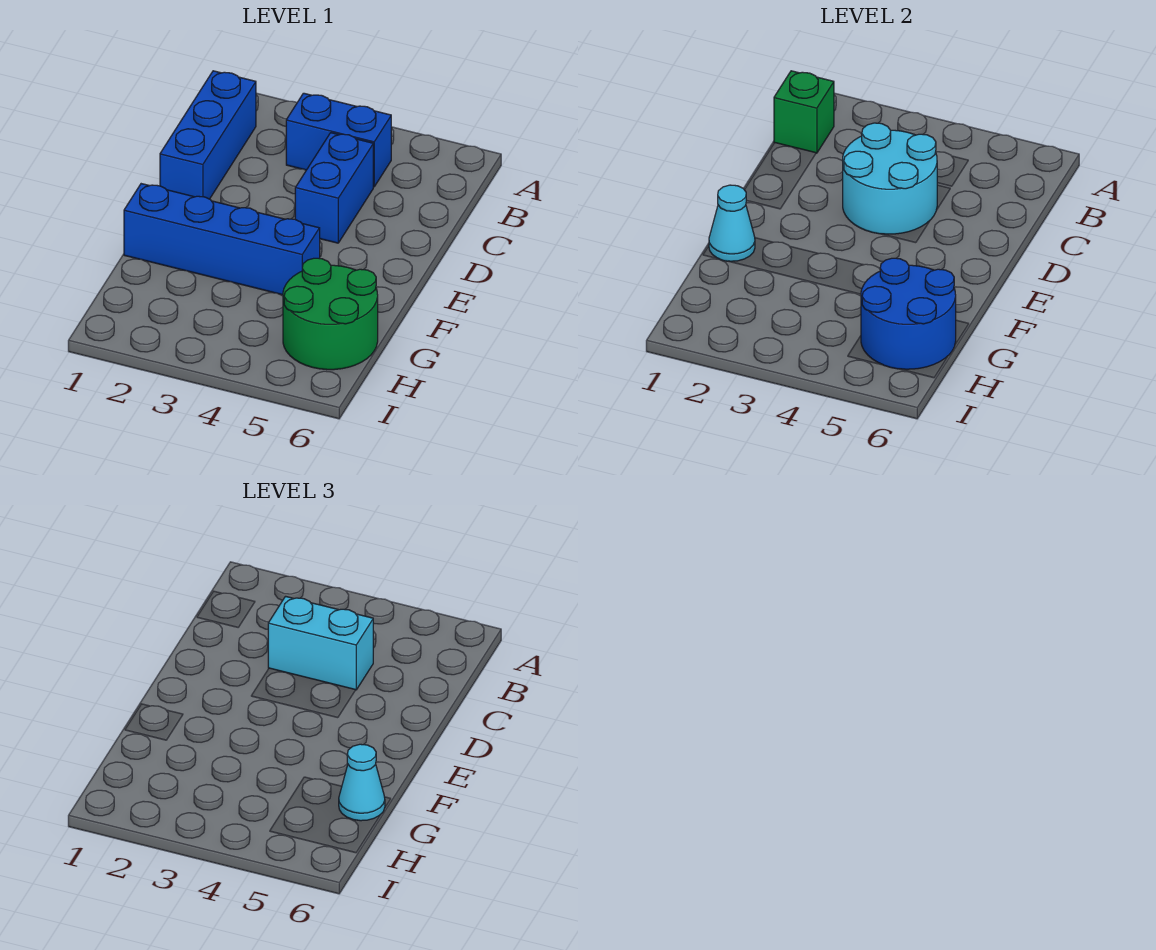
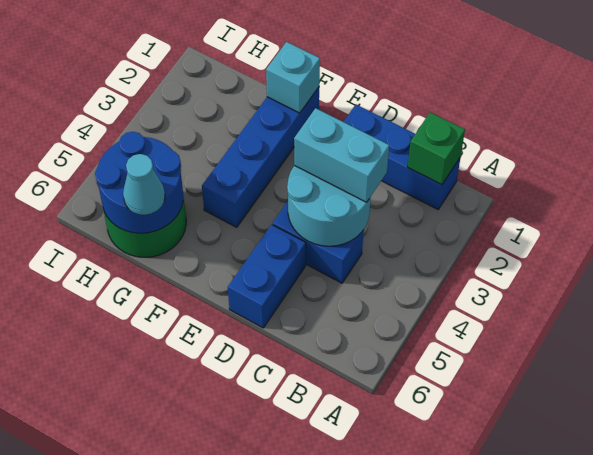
blue 1x2 brick [286,93,391,187] -> blue 1x2 brick moved to [228,225,306,328]
cyan 1x2 brick [268,596,373,690] -> cyan 1x2 brick turned to [294,108,389,202]
cyan 1x1 cone [709,185,755,261] -> cyan 1x1 brick [266,42,320,113]

